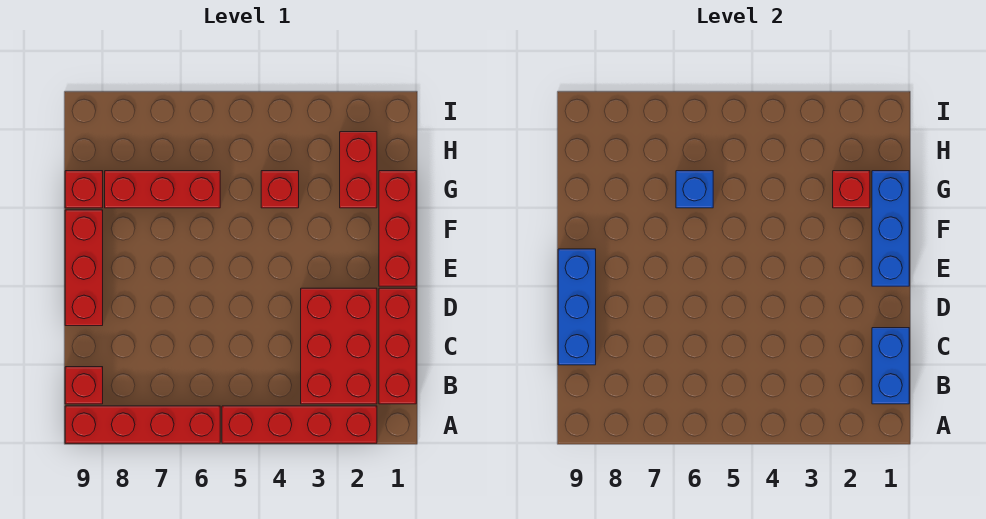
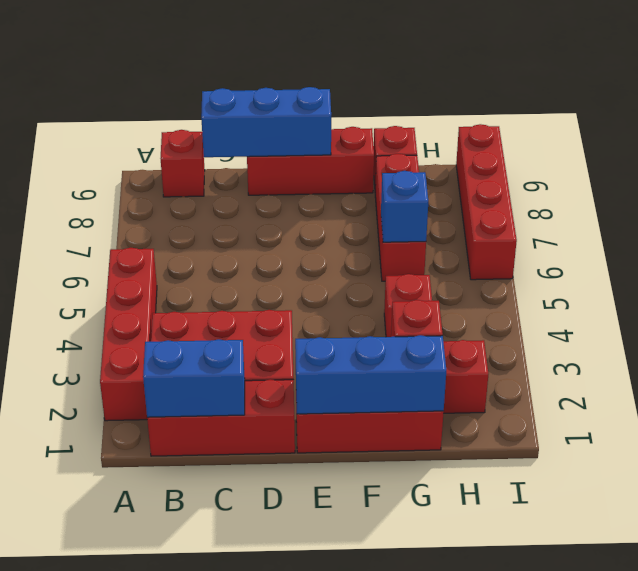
red 1x4 brick [65,406,220,443] -> red 1x4 brick moved to [456,124,517,280]

